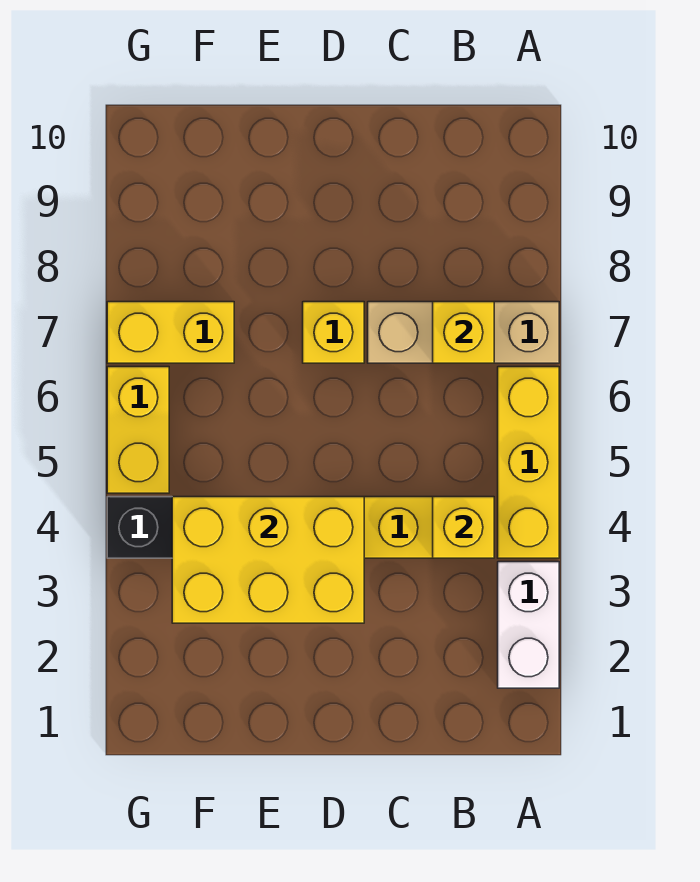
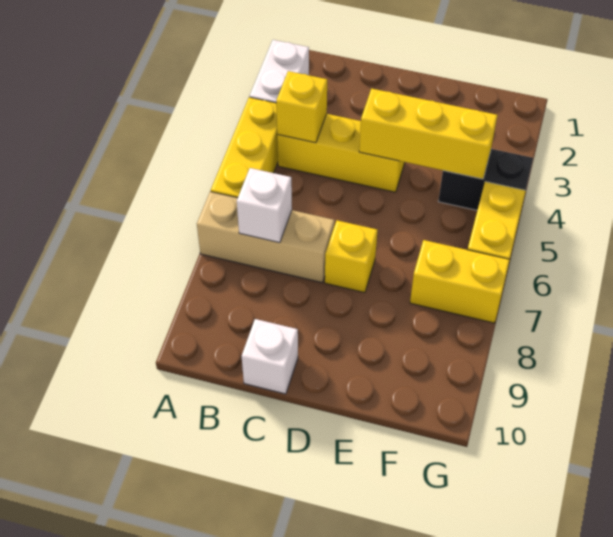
yellow 1x1 brick [433,302,494,363] -> white 1x1 brick [237,168,292,243]
none -> white 1x1 brick [242,319,298,394]
yellow 2x3 brick [172,497,364,623] -> yellow 1x3 brick [359,89,497,179]

